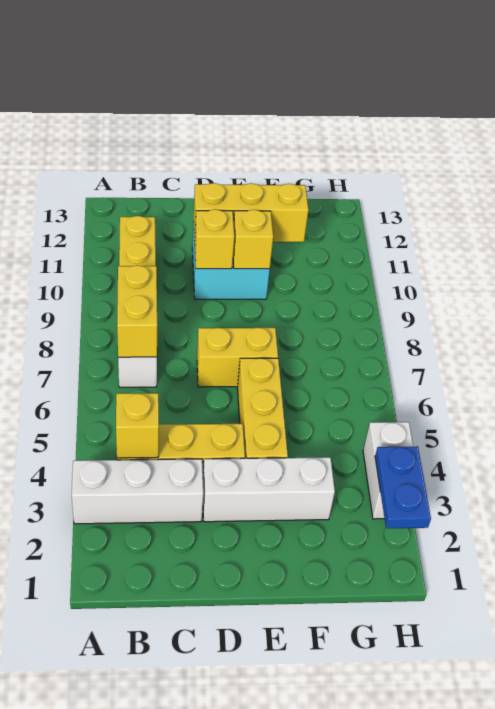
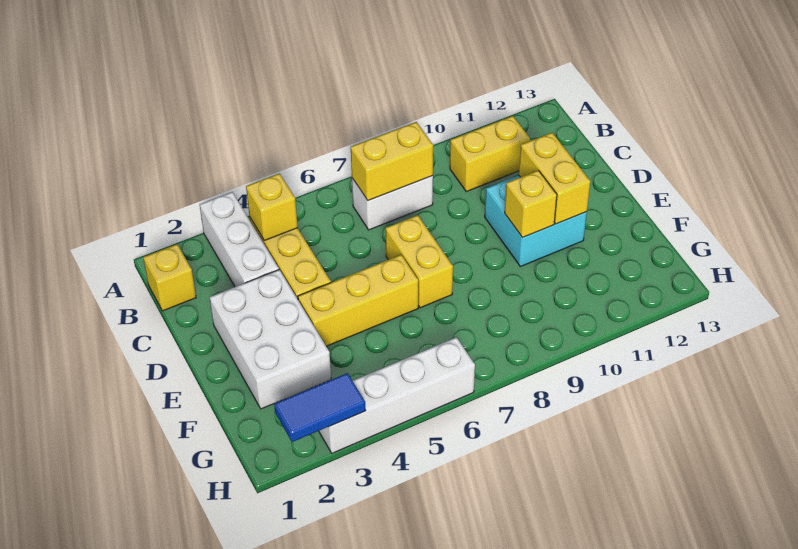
white 1x3 brick [203,457,335,522] -> white 2x3 brick [210,270,331,409]
yellow 1x1 brick [195,209,234,269] -> yellow 1x1 brick moved to [143,244,196,311]
yellow 1x3 brick [194,183,308,242] -> yellow 1x2 brick [519,133,591,224]
blue 1x2 plate [375,446,431,528] -> blue 1x2 tile [274,373,366,442]
white 1x2 brick [363,422,413,519] -> white 1x4 brick [319,337,475,453]

